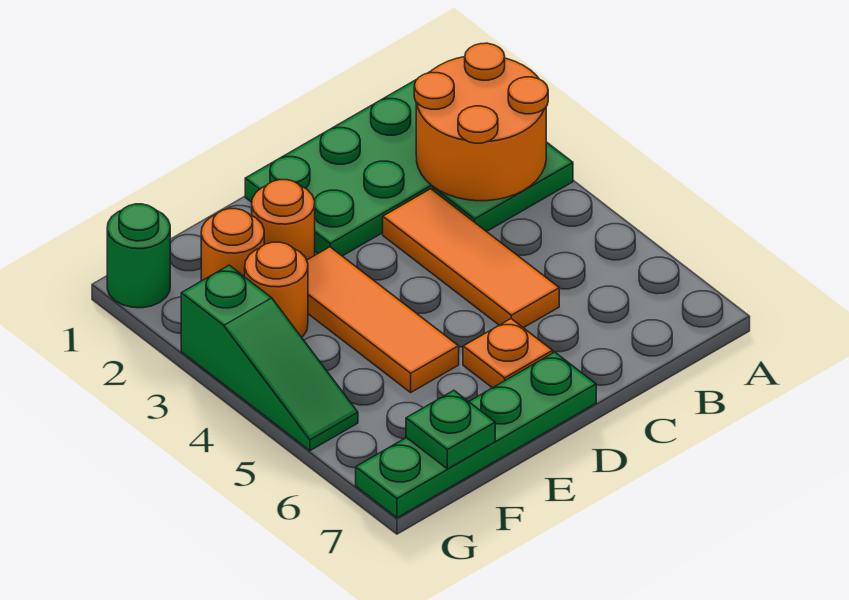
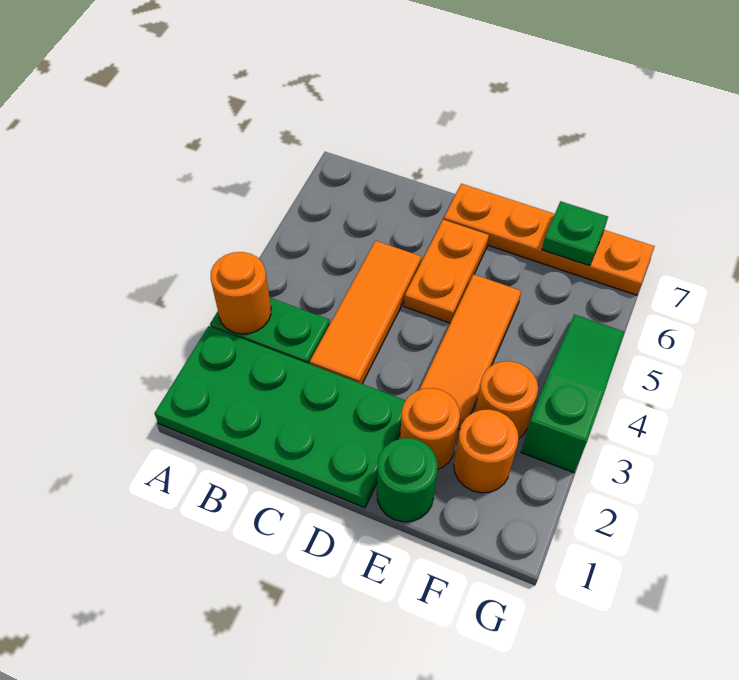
orange 2x2 round brick [414,43,548,201] -> orange 1x1 round brick [211,252,271,334]
orange 1x1 plate [463,319,553,388] -> orange 1x2 plate [404,219,489,323]
green 1x4 plate [356,352,596,518] -> orange 1x4 plate [444,184,655,295]
green 1x1 round brick [107,204,170,308] -> green 1x1 round brick moved to [377,438,438,522]

